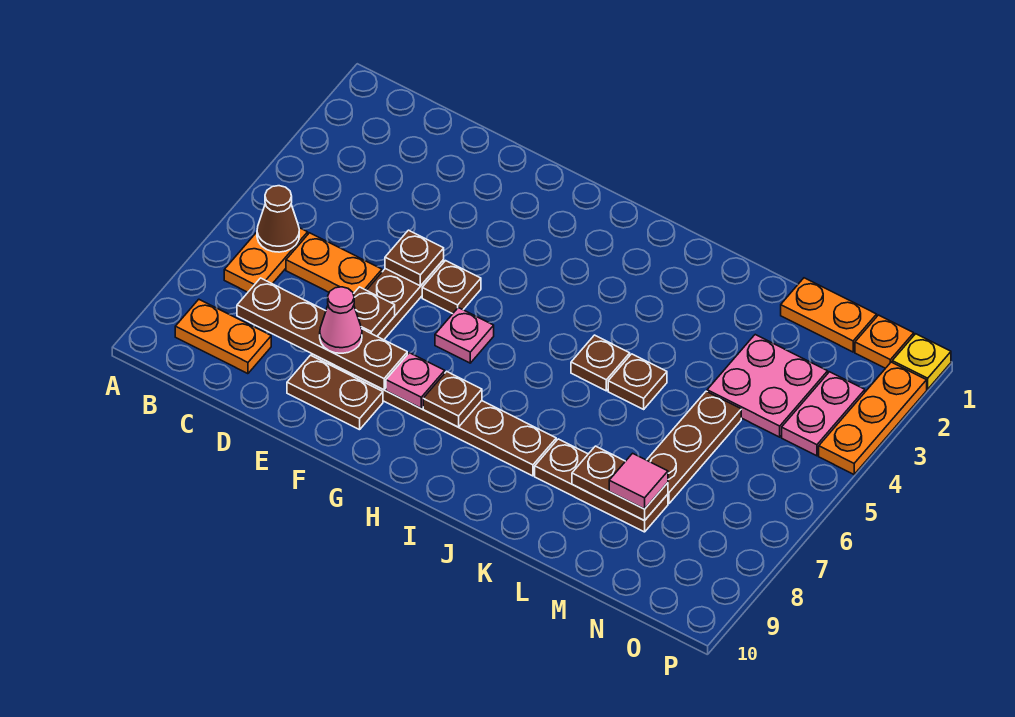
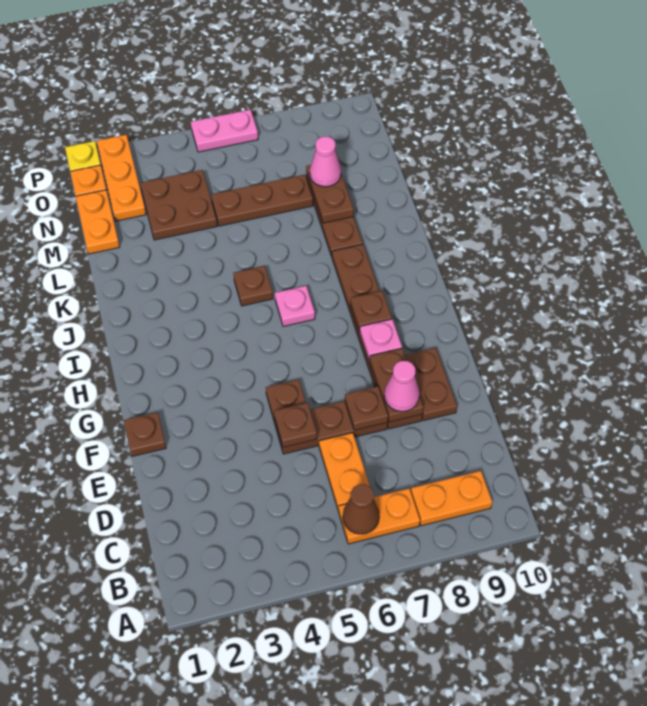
orange 1x2 plate [175,299,271,374] -> orange 1x2 plate turned to [411,471,492,526]
brown 1x4 plate [237,278,407,390] -> brown 1x2 plate [370,348,423,422]
pink 1x1 plate [435,308,494,363] -> pink 1x1 plate moved to [275,286,315,326]
brown 1x1 plate [608,354,667,409] -> brown 1x1 plate moved to [124,412,166,456]
pink 2x2 plate [707,335,828,437] -> brown 2x2 plate [140,170,217,240]
pink 1x1 tile [609,453,668,509] -> pink 1x1 cone [310,137,341,187]
pink 1x2 plate [782,372,865,456] -> pink 1x2 plate moved to [191,110,258,152]
orange 1x3 plate [819,362,927,474] -> orange 1x3 plate turned to [97,135,146,221]

